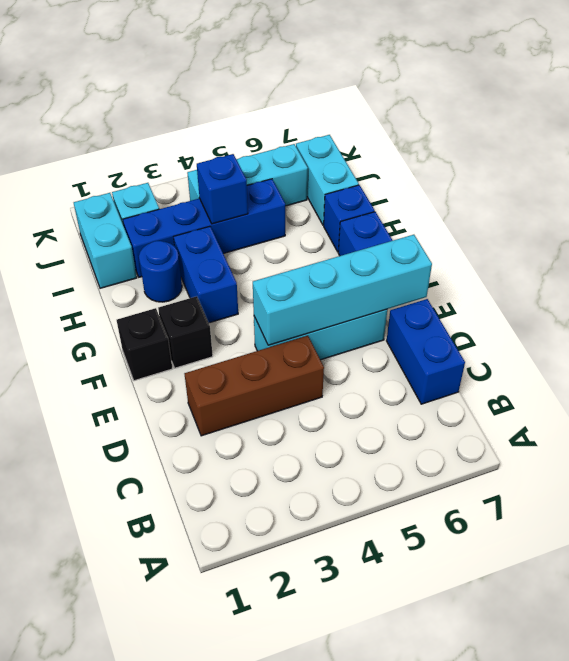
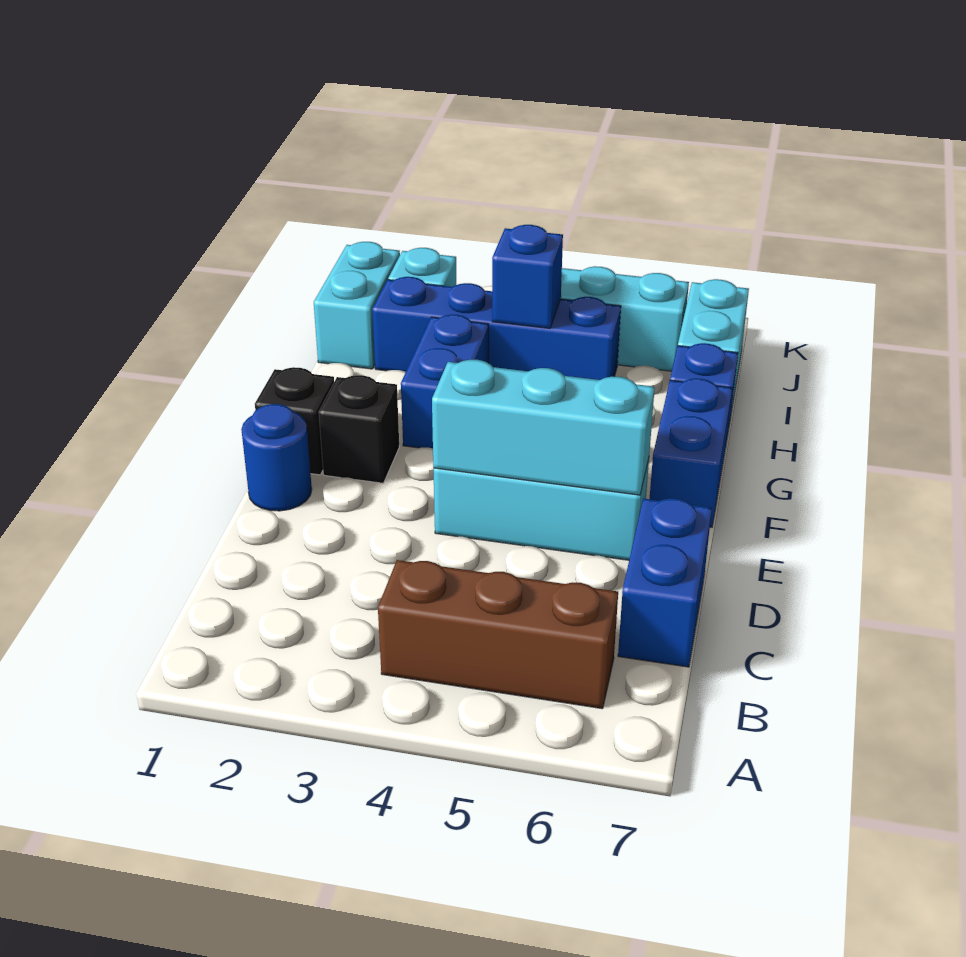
brown 1x3 brick [184,336,324,436] -> brown 1x3 brick moved to [378,560,618,709]
cyan 1x4 brick [253,235,432,345] -> cyan 1x3 brick [432,360,655,495]
blue 1x1 round brick [139,241,182,302] -> blue 1x1 round brick moved to [241,404,312,511]

